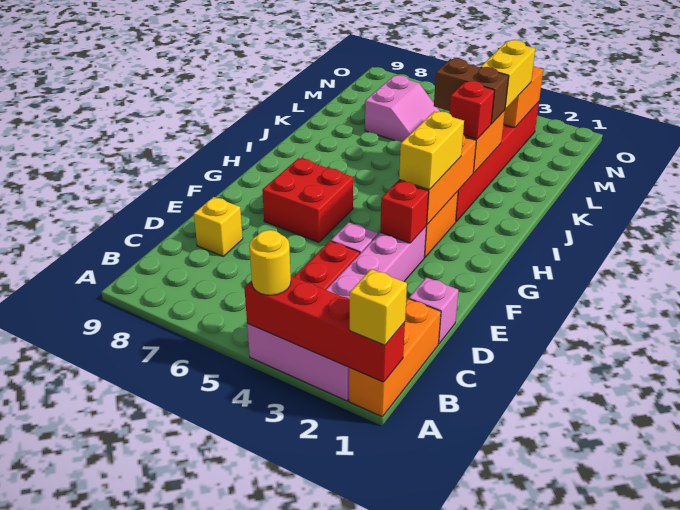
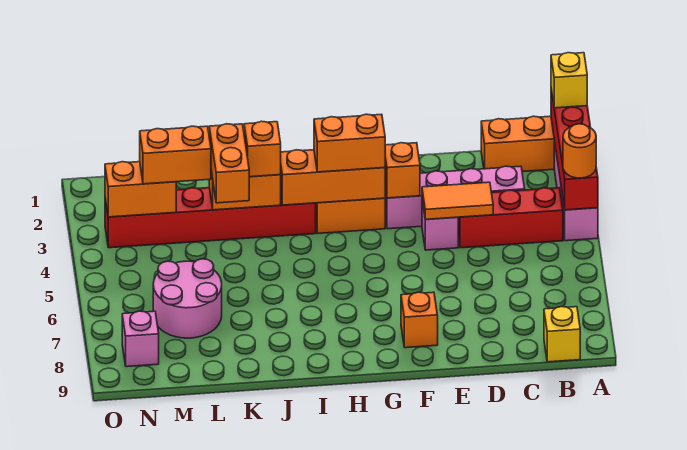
yellow 1x1 round brick [249,230,291,295] -> orange 1x1 round brick [563,124,596,178]
pink 1x1 brick [409,277,458,344] -> pink 1x1 brick moved to [122,311,159,367]
none -> orange 1x2 tile [422,182,493,219]
yellow 1x1 brick [194,197,243,256] -> yellow 1x1 brick moved to [544,307,580,362]
red 1x1 brick [380,181,429,243] -> orange 1x1 brick [385,143,420,198]
red 2x2 brick [262,158,353,242] -> none
none -> orange 1x1 brick [401,292,438,348]
yellow 1x2 brick [399,112,464,190] -> orange 1x2 brick [314,114,385,172]
red 1x1 brick [449,81,494,139] -> orange 1x1 brick [244,121,281,177]
brown 1x2 brick [434,58,509,124] -> orange 1x2 brick [209,124,249,203]
yellow 1x2 brick [481,40,535,109] -> orange 1x2 brick [140,126,211,184]
pink 2x2 slope [365,75,440,142] -> pink 2x2 round brick [153,259,222,338]

